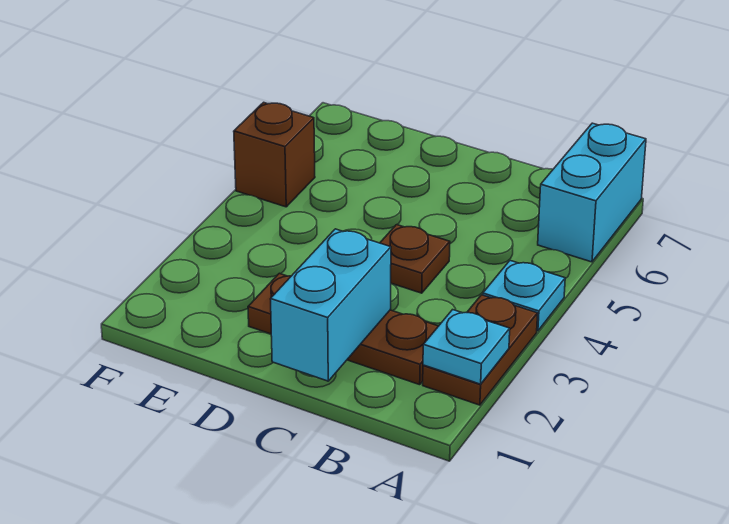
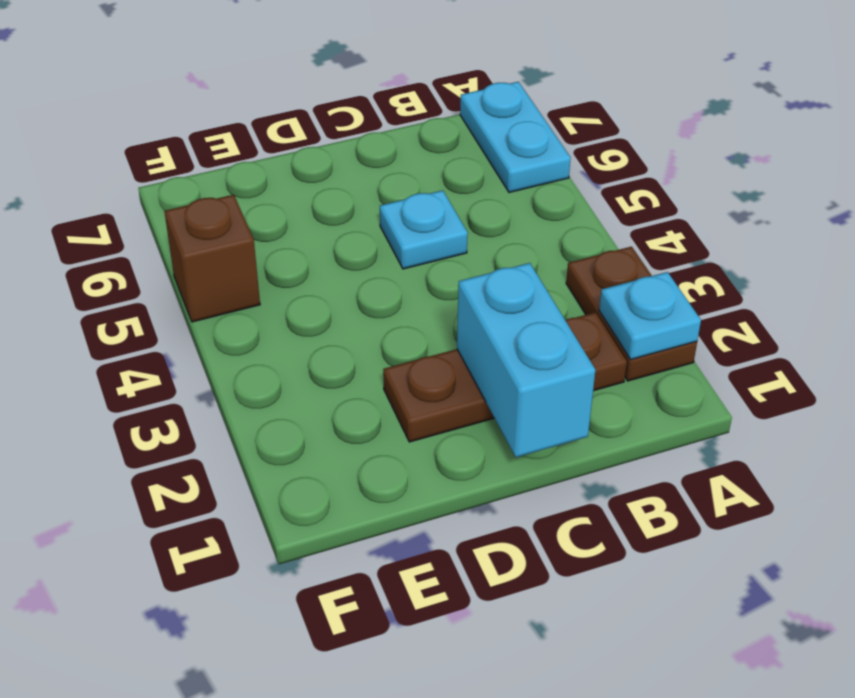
cyan 1x1 plate [483,261,565,331] -> cyan 1x1 plate moved to [380,190,468,269]
cyan 1x2 brick [538,123,646,262] -> cyan 1x2 plate [460,82,571,193]
brown 1x1 plate [380,225,450,293] -> none

